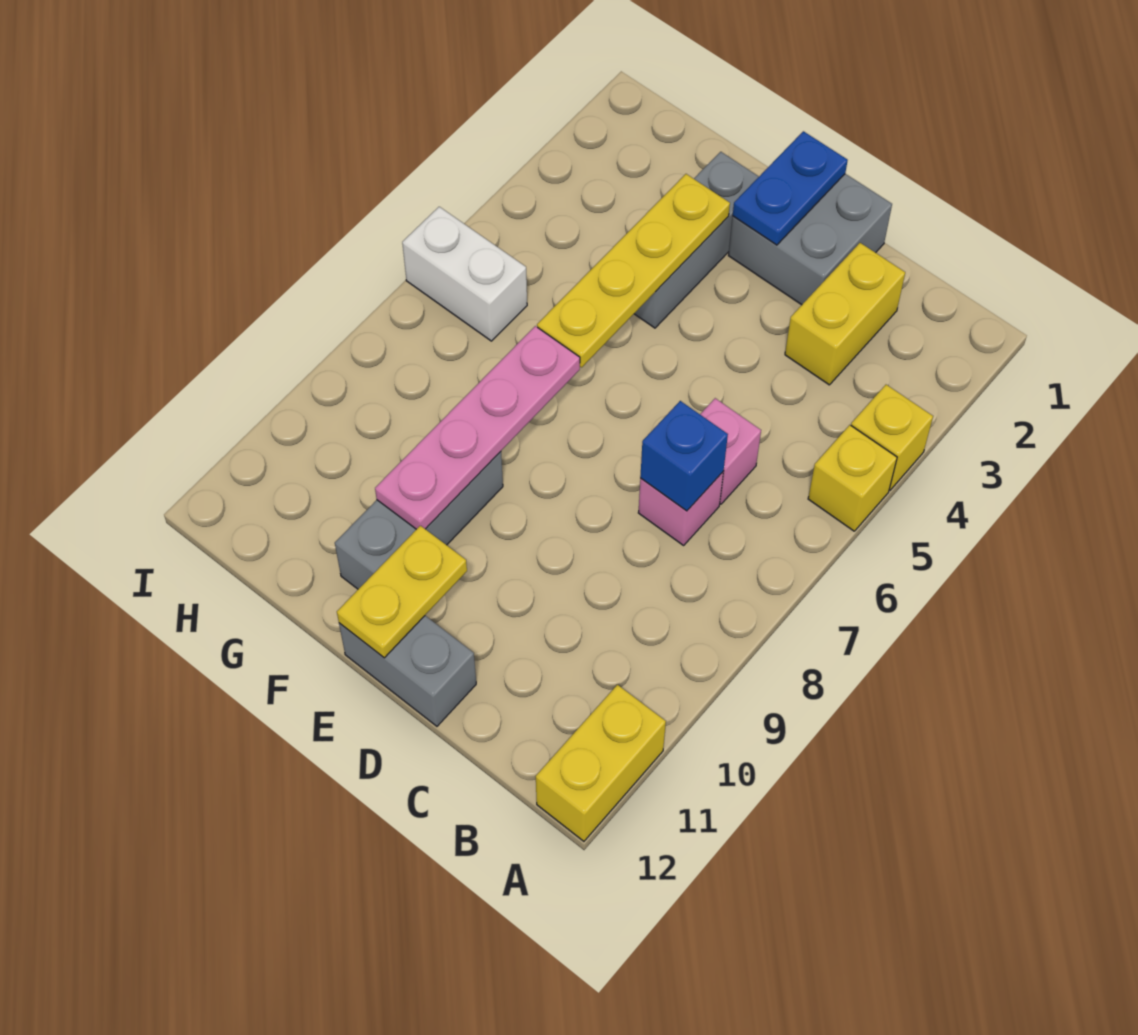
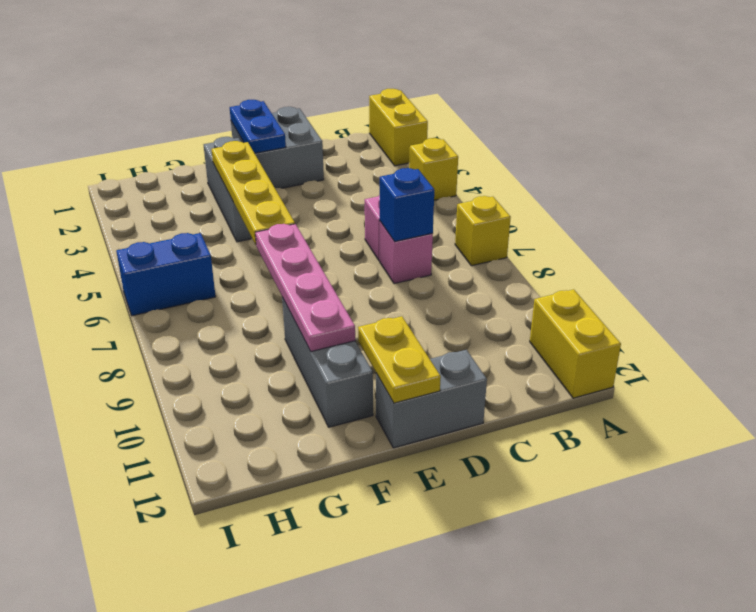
yellow 1x1 brick [808,425,897,531] -> yellow 1x1 brick moved to [455,196,511,266]
yellow 1x2 brick [785,243,905,385] -> yellow 1x2 brick moved to [369,89,428,166]
white 1x2 brick [402,207,527,341] -> blue 1x2 brick [116,233,216,316]

